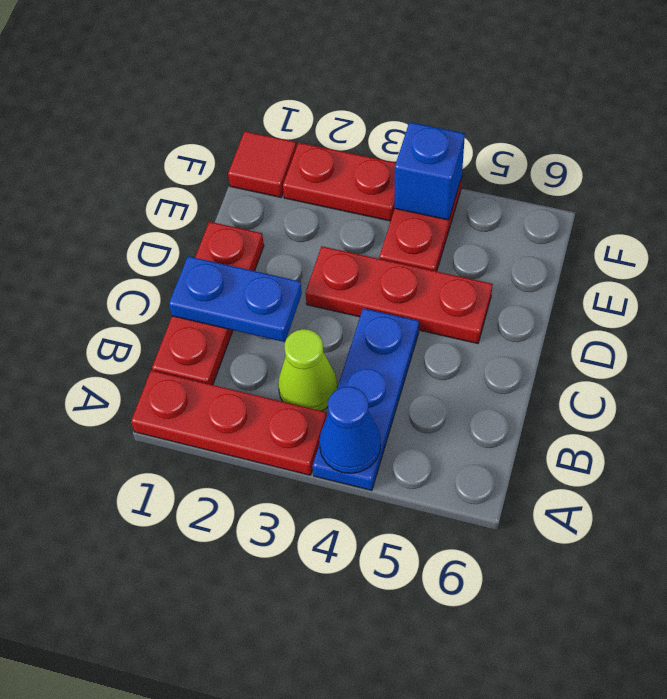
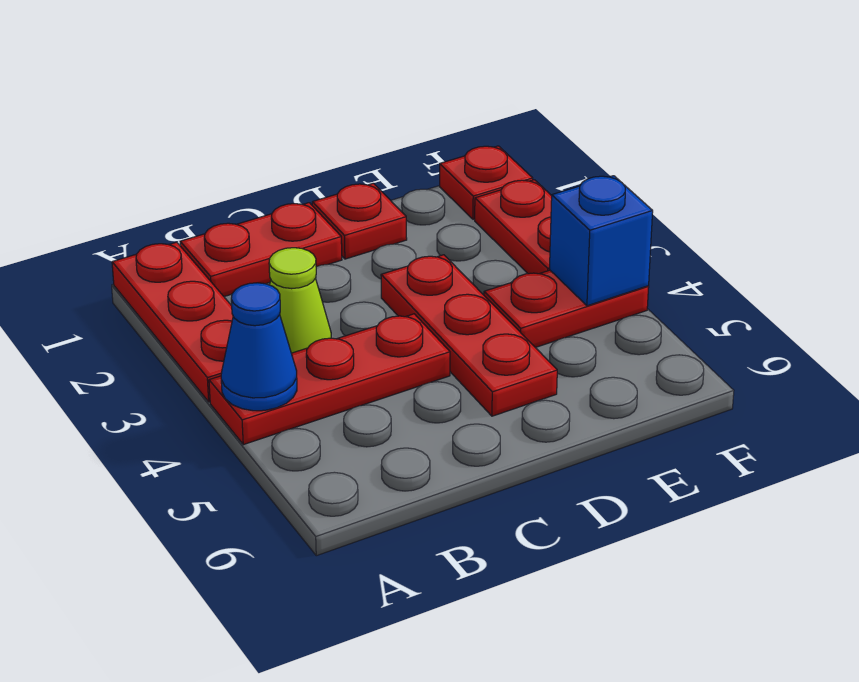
blue 1x3 plate [313,308,419,490] -> red 1x3 plate [209,314,450,445]
blue 1x2 plate [169,256,302,342] -> none
red 1x1 tile [228,131,296,197] -> red 1x1 plate [440,146,533,219]

